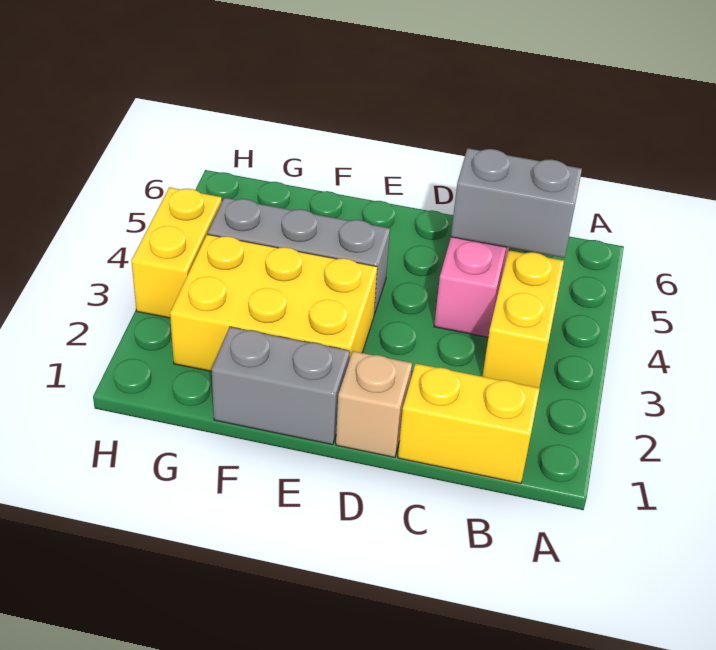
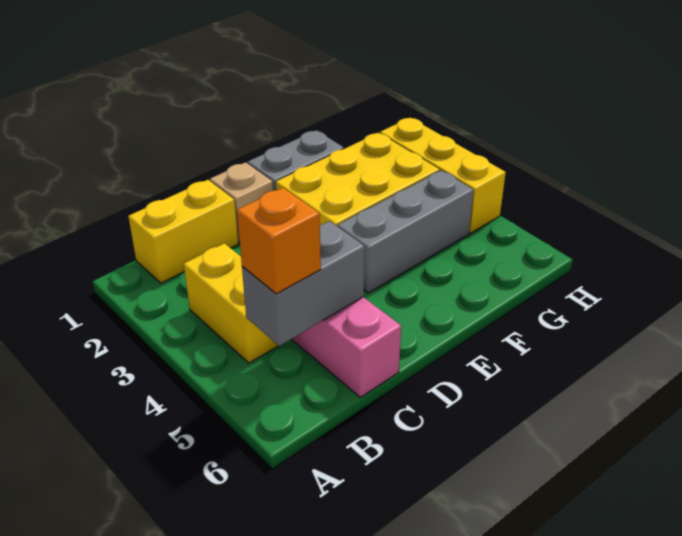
none -> orange 1x1 brick [237,188,321,294]
yellow 1x2 brick [131,187,222,318] -> yellow 1x3 brick [380,118,506,233]

